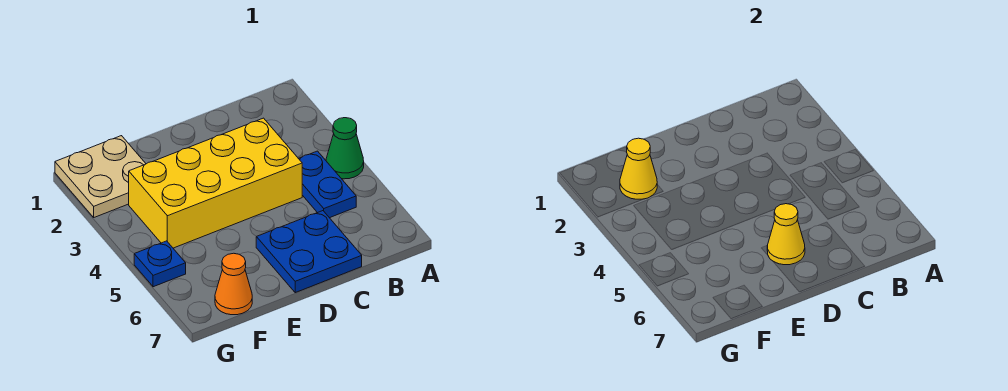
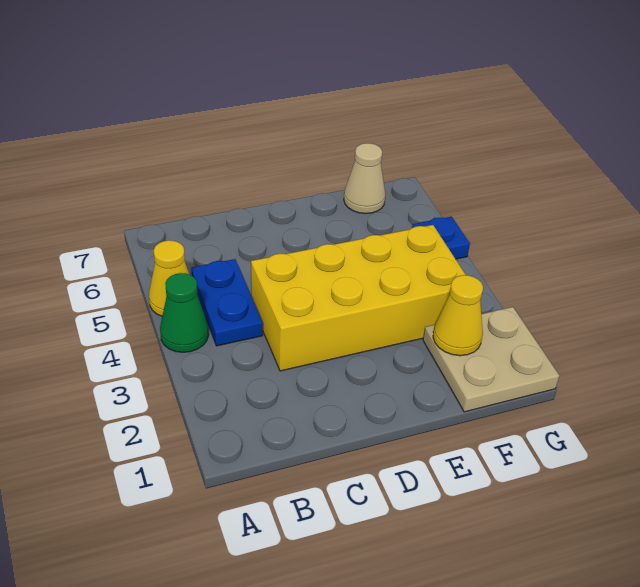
blue 2x2 plate [256,211,362,293] -> none
yellow 1x1 cone [767,204,805,265] -> yellow 1x1 cone moved to [149,240,189,316]
orange 1x1 cone [215,253,252,315] -> tan 1x1 cone [344,143,385,214]

